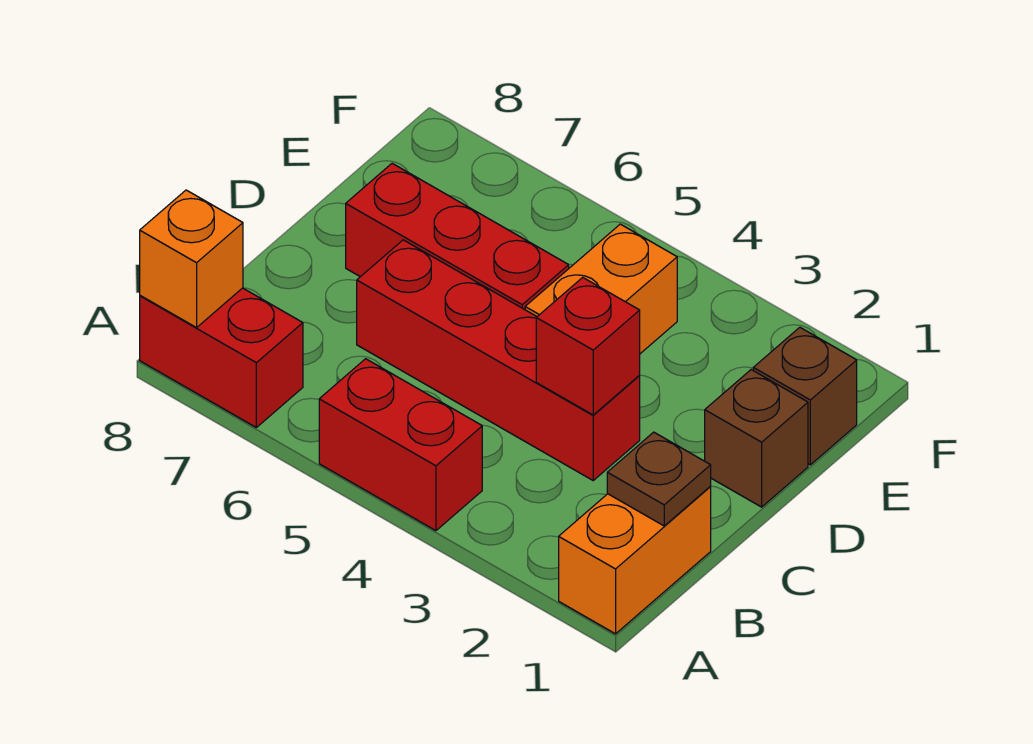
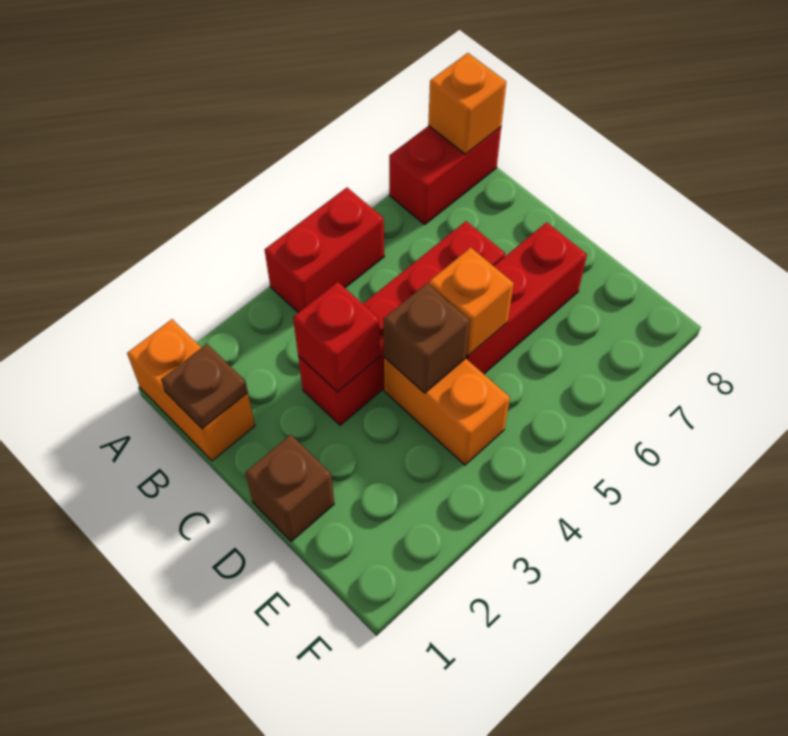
none -> orange 1x1 brick [429,248,514,356]
brown 1x1 brick [753,327,857,465] -> brown 1x1 brick moved to [383,283,470,393]

